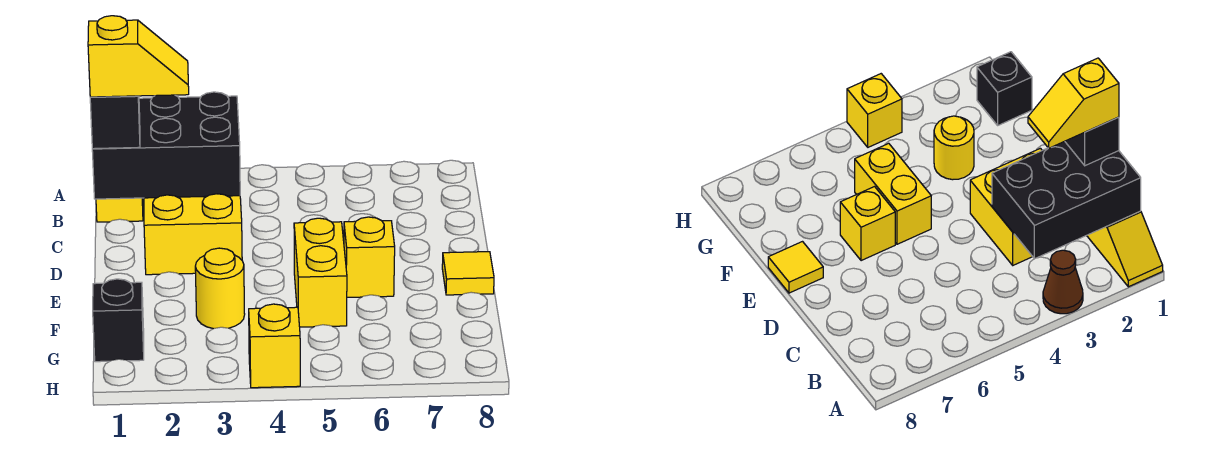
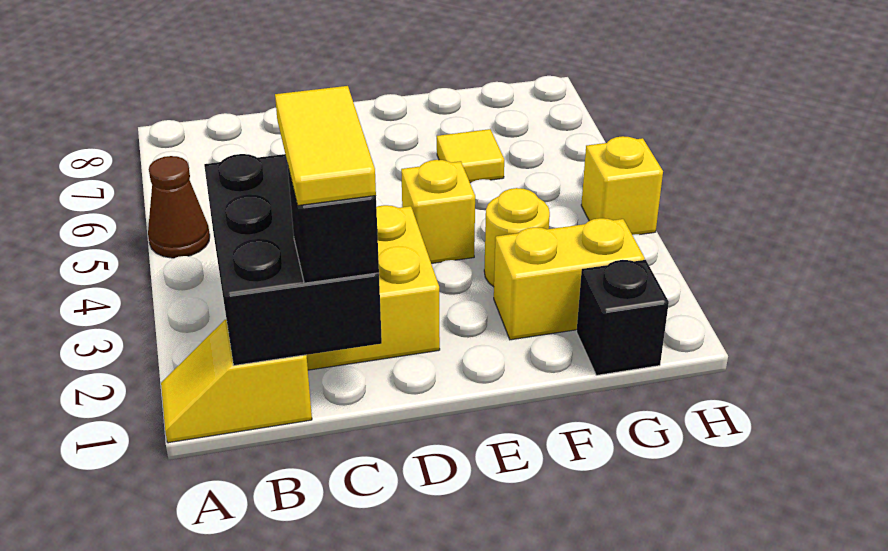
brown 1x1 cone [1043,250,1083,314] -> brown 1x1 cone moved to [148,156,210,258]
yellow 1x2 slope [88,16,189,97] -> yellow 1x2 tile [275,86,376,205]
yellow 1x2 brick [294,218,347,327] -> yellow 1x2 brick moved to [494,218,645,340]
yellow 1x1 brick [344,217,395,297] -> yellow 1x1 brick moved to [401,160,475,263]
yellow 1x1 tile [442,252,494,295] -> yellow 1x1 tile moved to [437,129,504,183]

